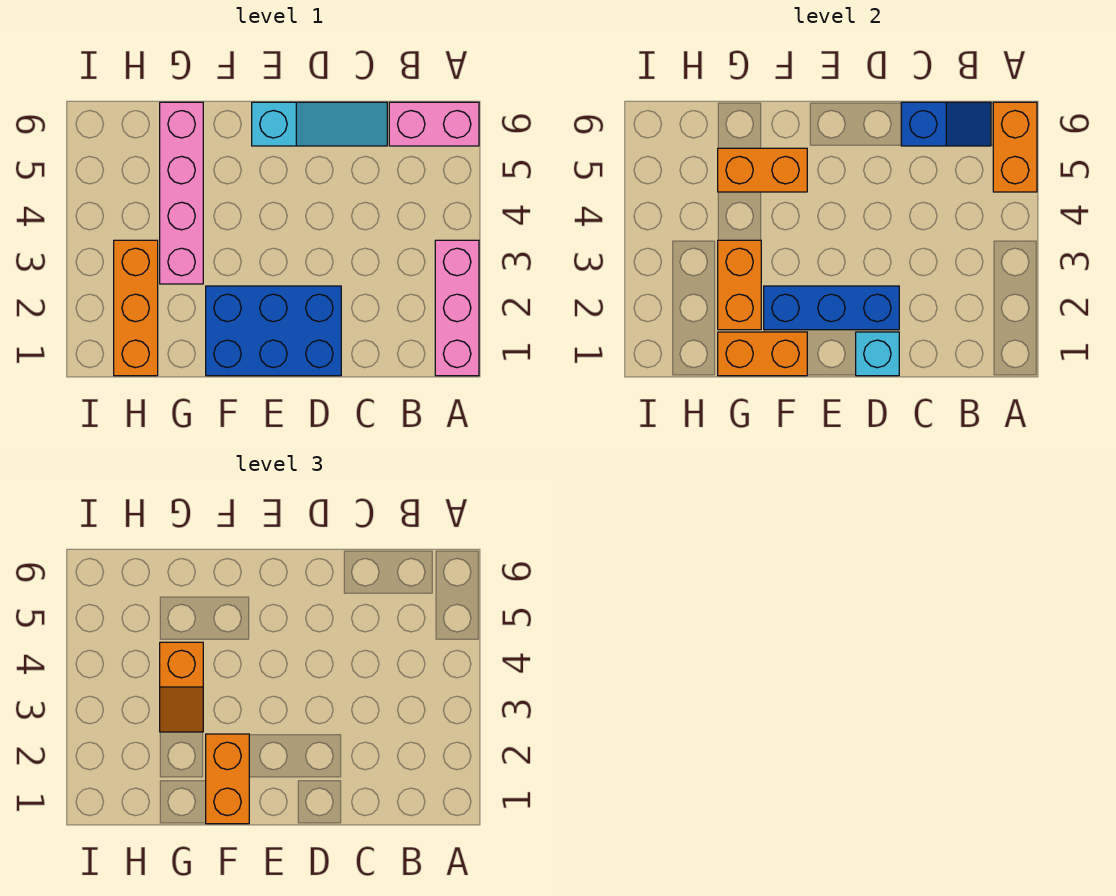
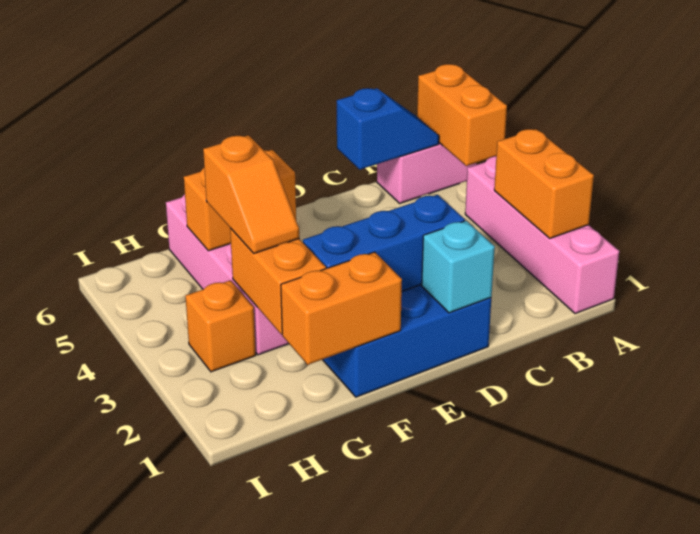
pink 1x3 brick [435,240,479,376] -> pink 1x4 brick [465,156,619,314]
cyan 1x3 slope [252,102,387,146] -> none
orange 1x2 brick [206,734,249,824] -> orange 1x2 brick moved to [494,129,594,239]
orange 1x3 brick [114,240,158,376] -> orange 1x1 brick [185,280,256,372]

